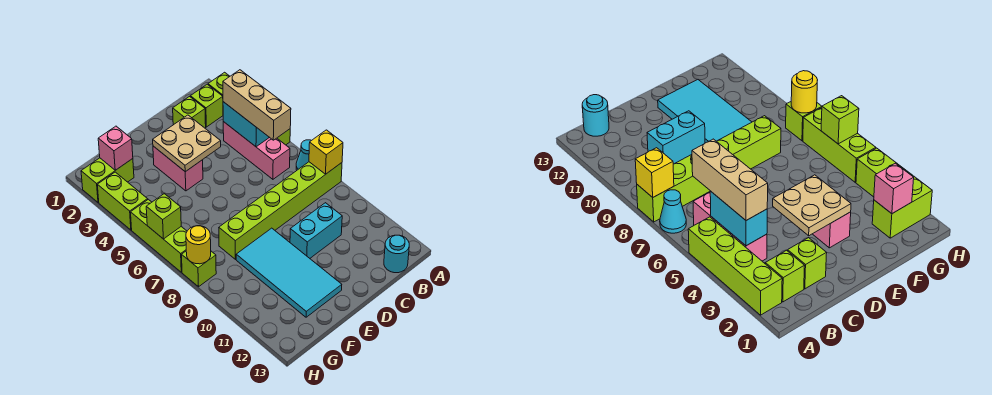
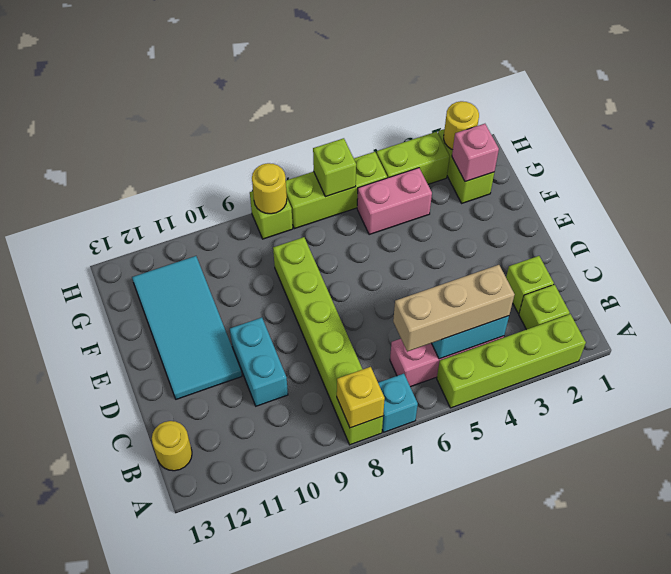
cyan 1x1 cone [296,140,311,170] -> cyan 1x1 brick [378,374,418,432]
cyan 1x1 round brick [384,235,409,273] -> yellow 1x1 round brick [152,421,192,471]
tan 2x2 plate [153,115,221,172] -> none
pink 1x2 brick [153,146,203,191] -> pink 1x2 brick moved to [357,168,432,235]
cyan 2x4 tile [236,228,342,317] -> cyan 2x4 tile turned to [132,256,242,399]
none -> yellow 1x1 round brick [444,101,479,150]

